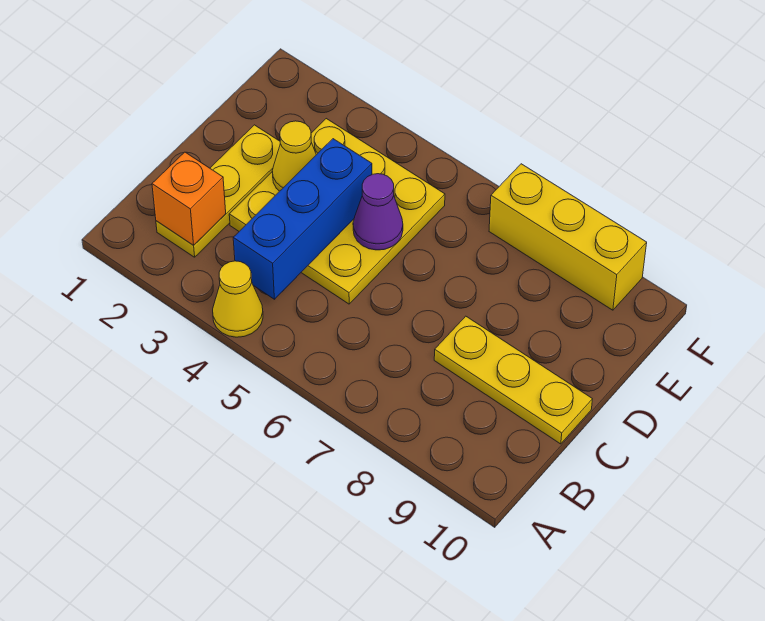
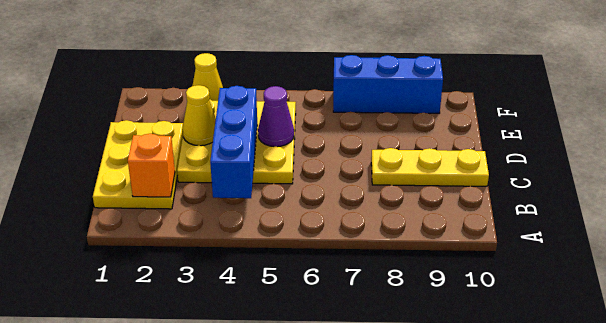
yellow 1x1 cone [213,261,263,337] -> yellow 1x1 cone moved to [192,53,223,101]
yellow 1x3 plate [156,125,280,257] -> yellow 2x3 plate [93,120,183,209]
yellow 1x3 brick [489,164,647,310] -> blue 1x3 brick [333,55,443,113]

